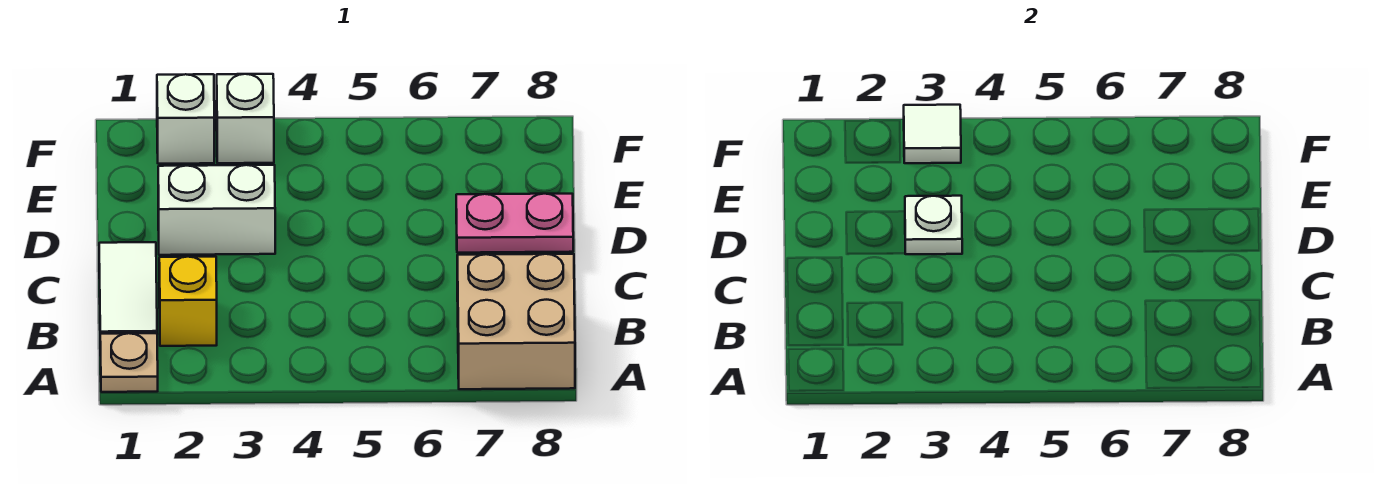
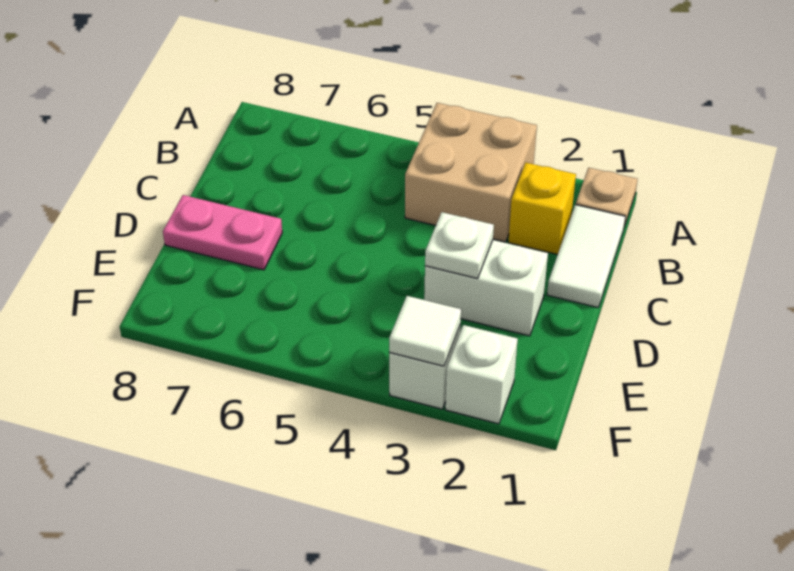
tan 2x2 brick [457,254,575,389] -> tan 2x2 brick moved to [405,103,537,242]

